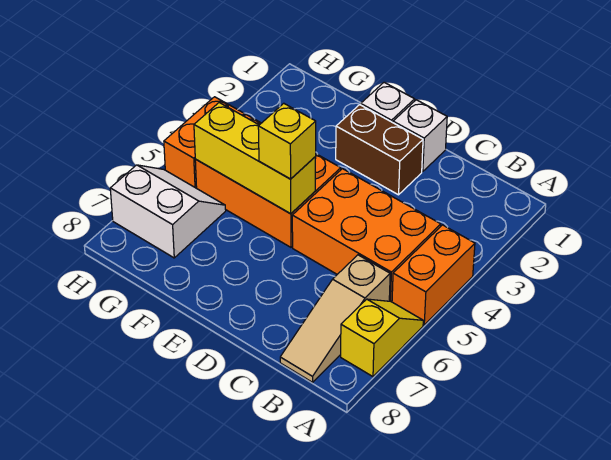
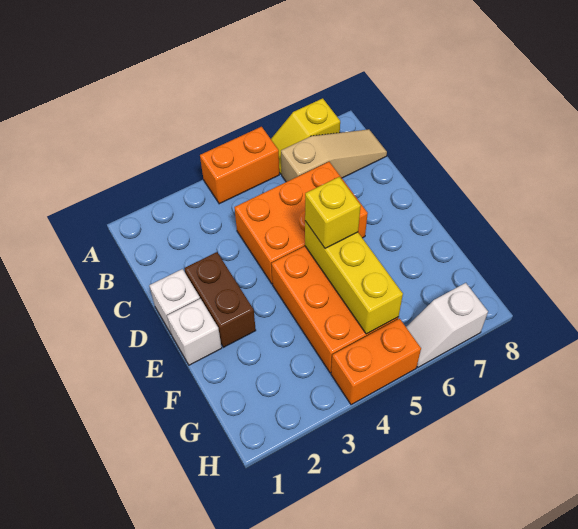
orange 2x3 brick [292,169,441,302] -> orange 2x3 brick turned to [234,162,368,284]
white 2x2 slope [110,165,226,258] -> white 1x2 slope [406,283,488,367]

